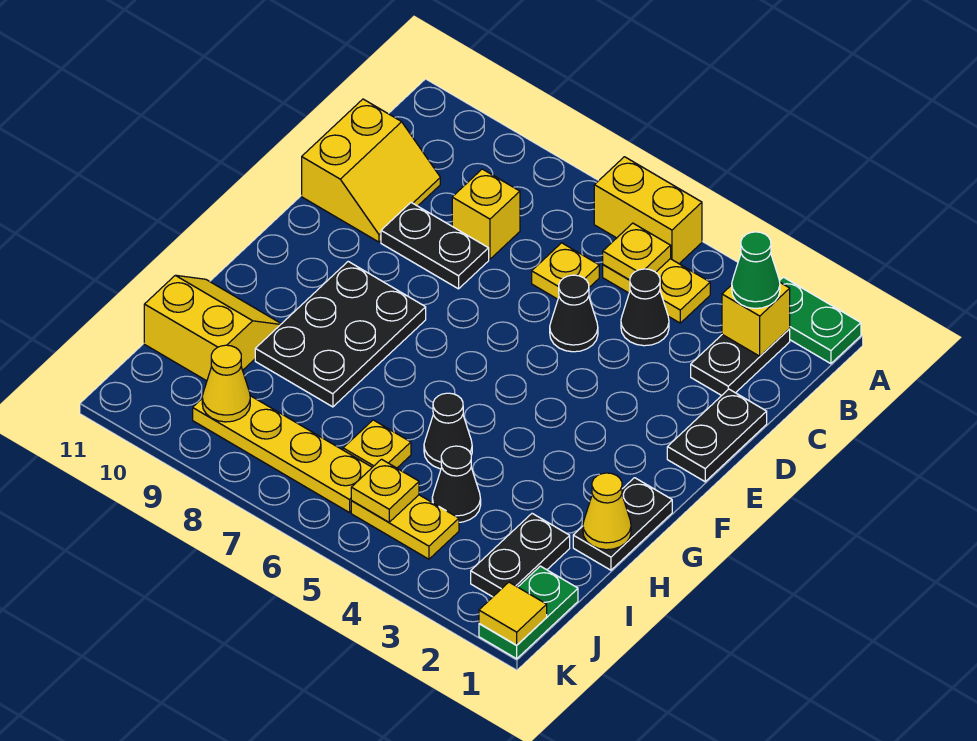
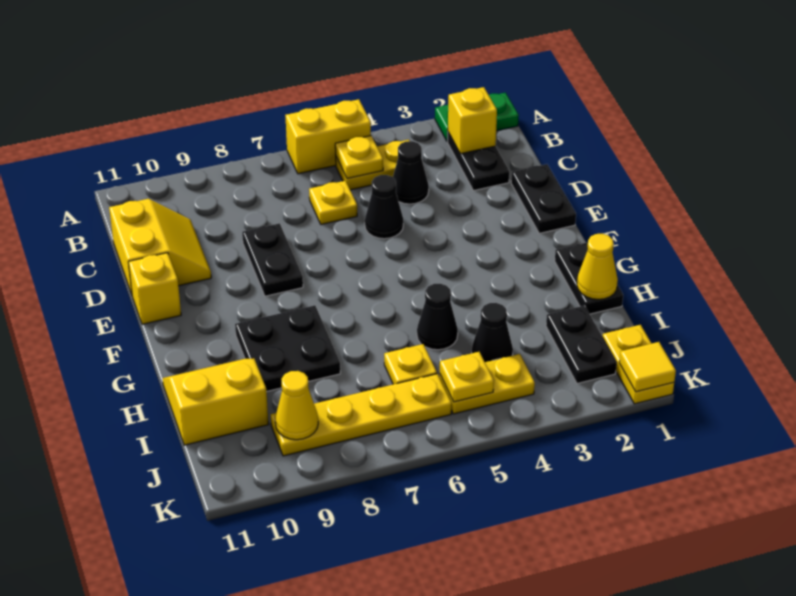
green 1x1 cone [732,232,780,308] -> none
yellow 1x1 brick [452,169,520,259] -> yellow 1x1 brick moved to [128,253,181,324]
black 1x2 plate [381,203,489,289] -> black 1x2 plate turned to [242,223,303,296]
black 2x3 plate [255,261,426,407] -> black 2x2 plate [235,305,340,391]
green 1x2 plate [479,566,578,659] -> yellow 1x2 plate [602,325,674,404]

